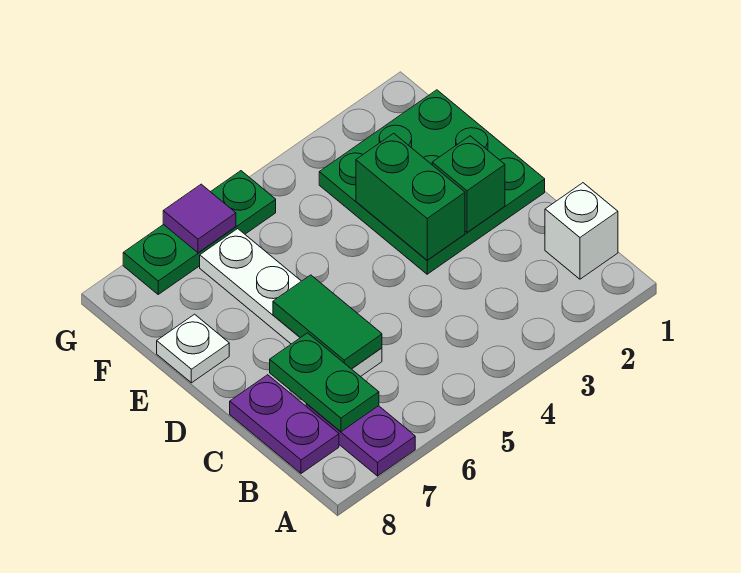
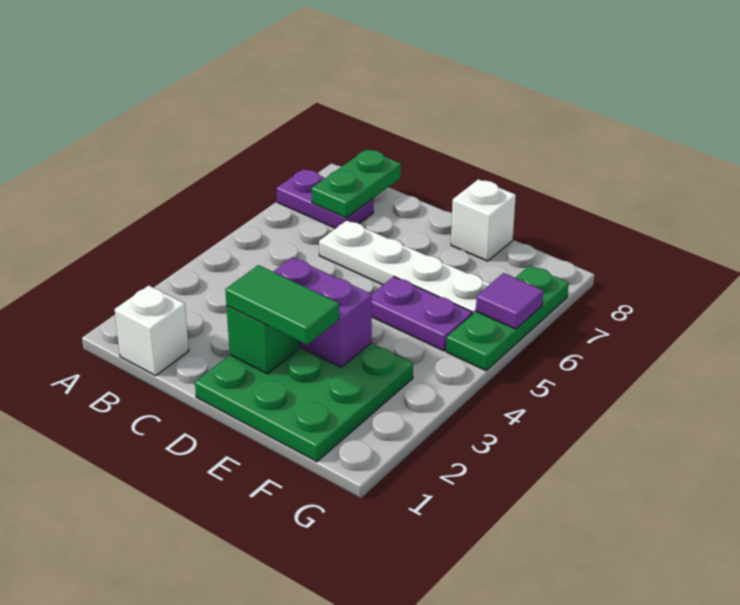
green 1x2 plate [270,333,379,432] -> green 1x2 plate turned to [311,149,401,218]
purple 1x2 plate [230,375,339,473] -> purple 1x2 plate moved to [372,277,472,351]
green 1x2 tile [273,275,382,369] -> green 1x2 tile moved to [225,265,339,345]
green 1x2 brick [356,133,465,260] -> purple 1x2 brick [273,257,372,367]
white 1x1 plate [157,314,229,383] -> white 1x1 brick [451,179,516,261]

